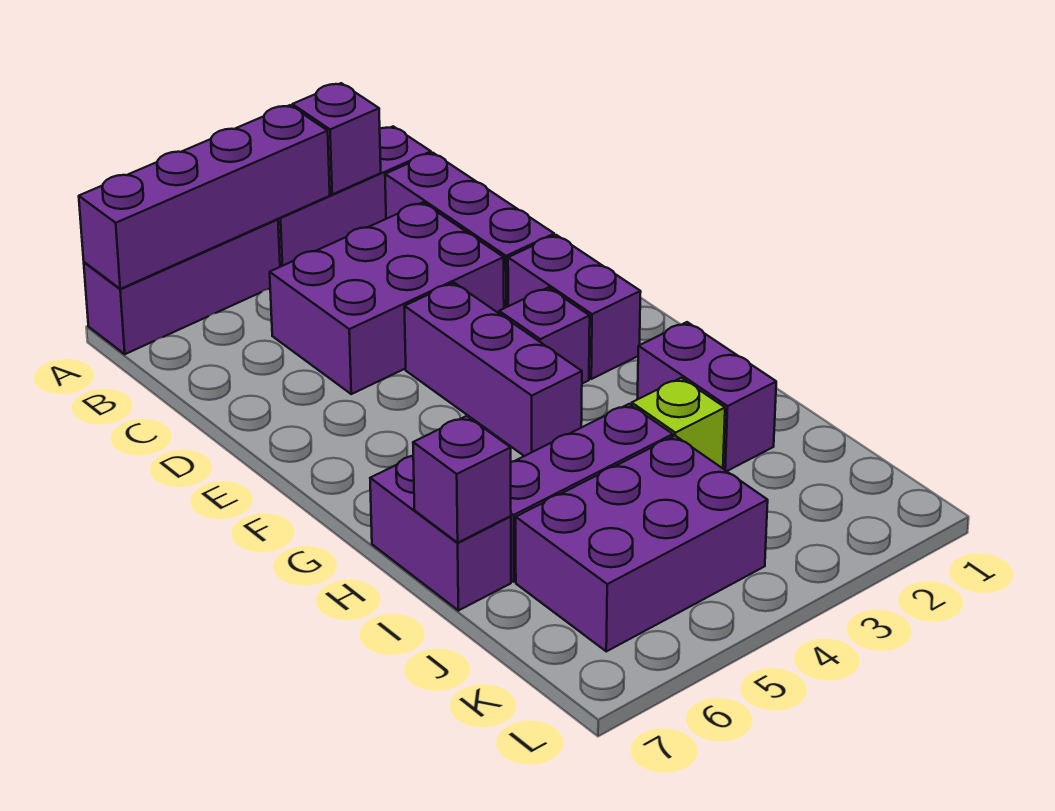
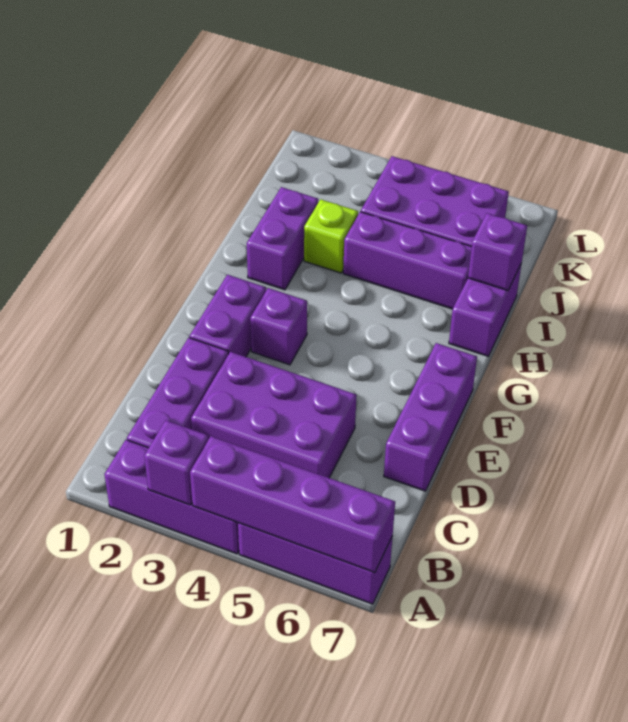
purple 1x3 brick [404,283,582,456] -> purple 1x3 brick moved to [384,343,477,491]

